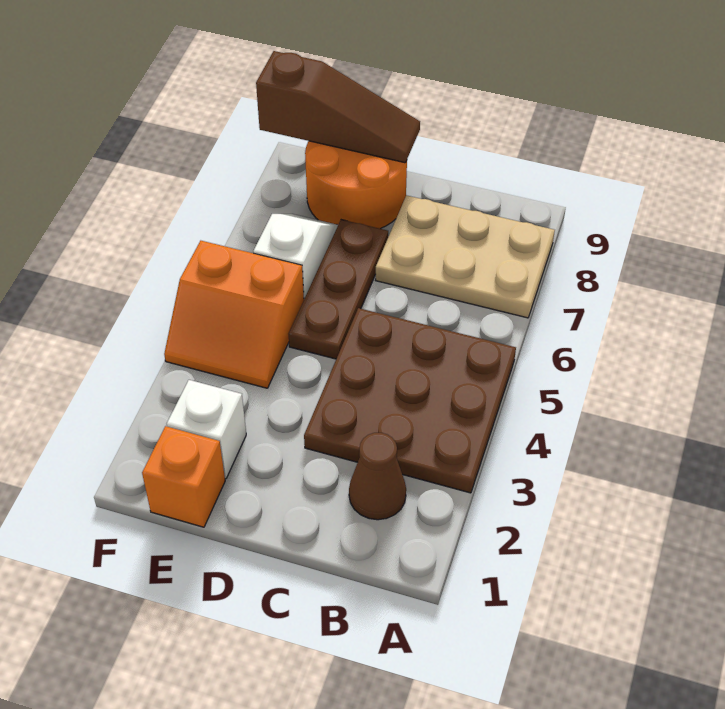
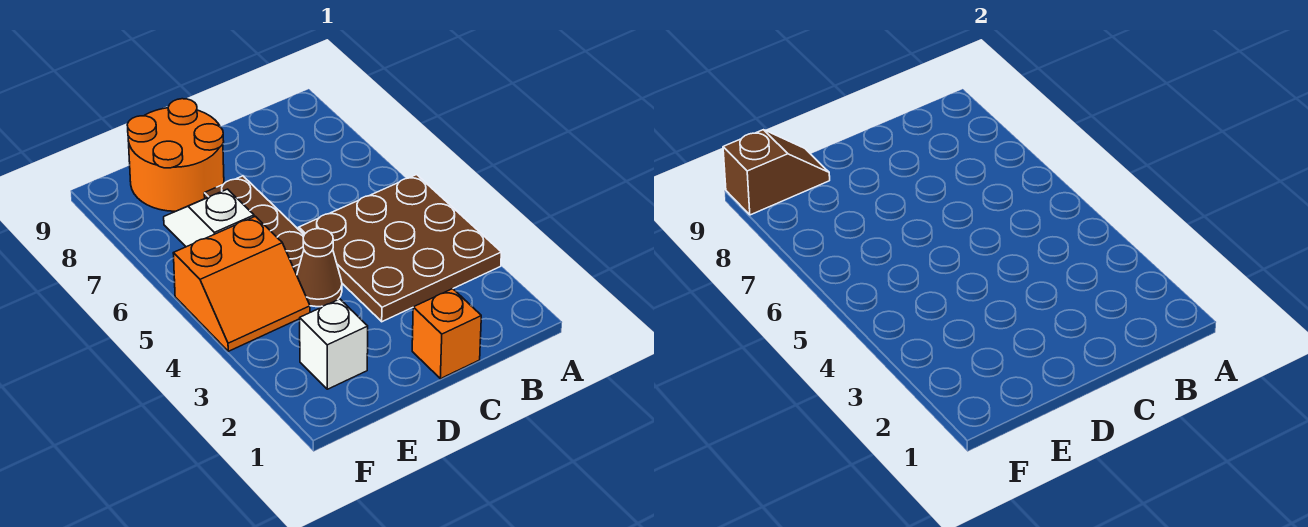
tan 2x3 plate [376,195,555,318] -> none
brown 1x1 cone [349,433,406,520] -> brown 1x1 cone moved to [297,229,342,307]
brown 1x3 slope [256,51,420,163] -> brown 1x2 slope [723,130,830,215]
orange 1x1 brick [142,426,225,527] -> orange 1x1 brick moved to [412,289,481,379]

